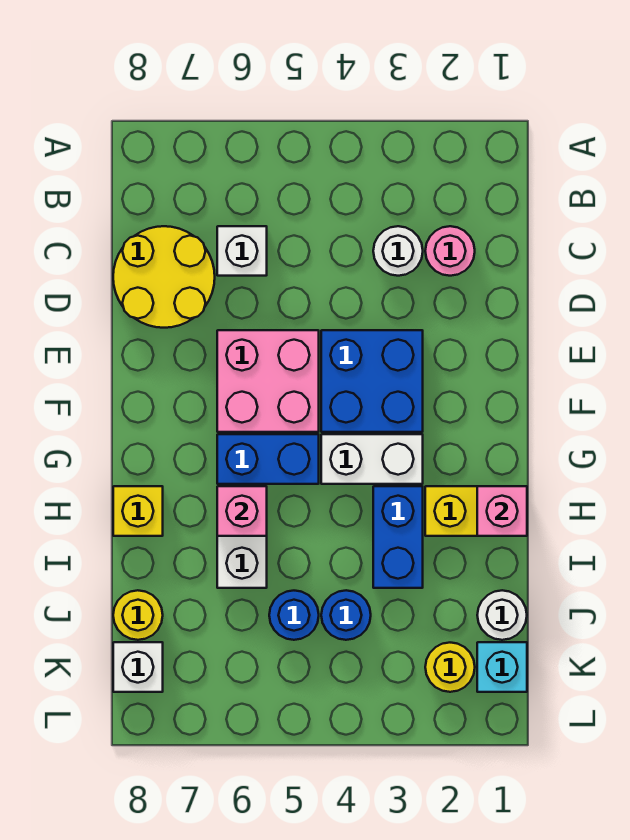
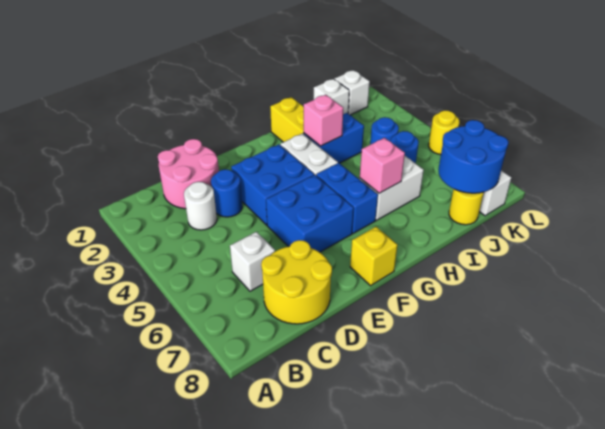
pink 1x1 round brick [425,226,475,276] -> pink 2x2 round brick [158,139,219,209]
none -> blue 1x1 round brick [211,169,242,217]
pink 2x2 brick [217,330,319,432] -> blue 2x2 brick [266,175,354,252]
pink 1x1 brick [477,486,527,536] -> pink 1x1 brick moved to [304,95,343,146]
yellow 1x1 brick [113,486,163,536] -> yellow 1x1 brick moved to [350,227,398,286]
white 1x1 round brick [477,590,527,640] -> white 1x1 brick [314,79,349,114]
none -> blue 2x2 round brick [438,120,508,193]
cyan 1x1 brick [477,642,527,692] -> white 1x1 brick [334,70,370,115]
yellow 1x1 round brick [425,643,475,692] -> yellow 1x1 round brick moved to [429,110,460,155]

